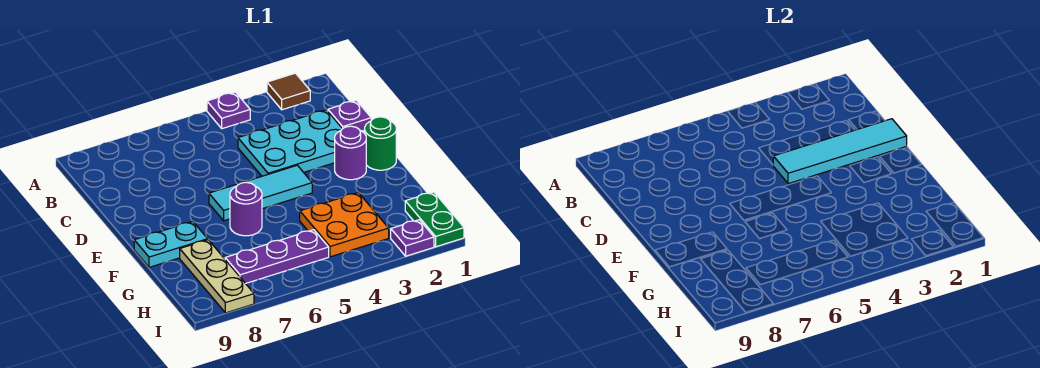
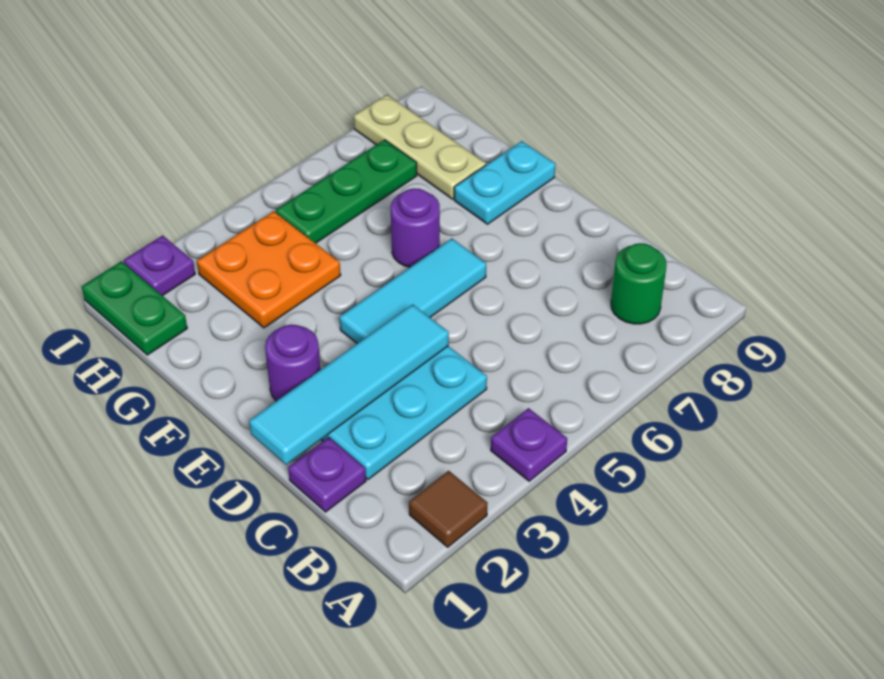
green 1x1 round brick [365,117,396,170] -> green 1x1 round brick moved to [611,243,667,324]
purple 1x3 plate [225,230,329,283] -> green 1x3 plate [276,140,417,243]

